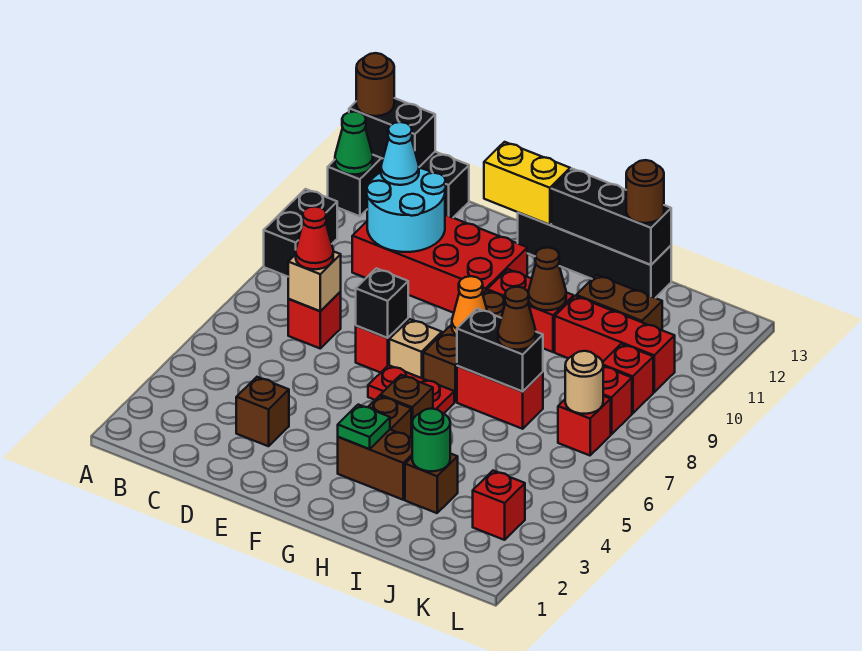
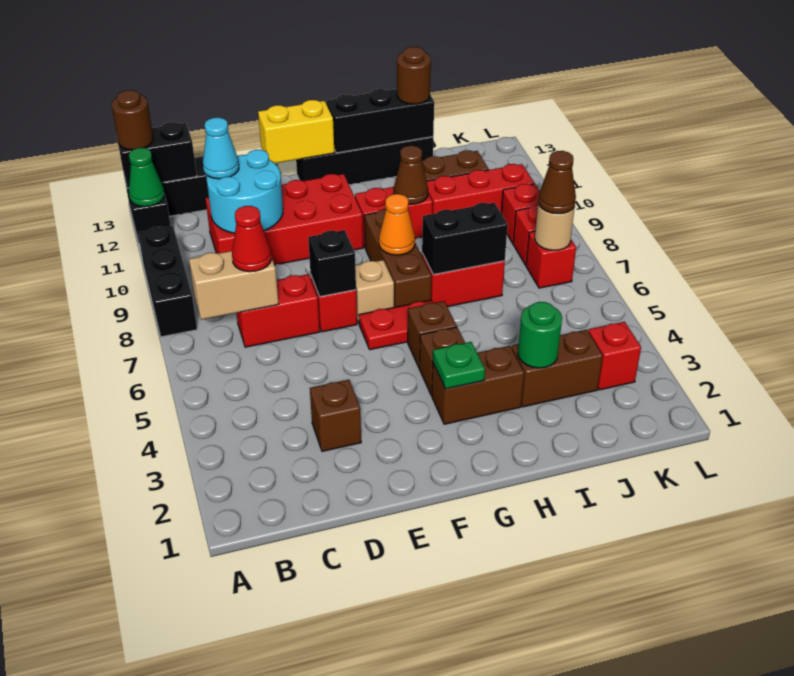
black 1x2 brick [264,189,337,277] -> black 1x3 brick [138,226,197,337]
red 1x1 brick [288,292,341,348] -> red 1x2 brick [237,274,320,347]
tan 1x1 brick [288,251,341,311] -> tan 1x2 brick [189,251,279,320]
brown 1x1 brick [405,454,458,513] -> brown 1x2 brick [512,330,603,407]
brown 1x1 cone [498,287,536,350] -> brown 1x1 cone moved to [538,151,576,214]

